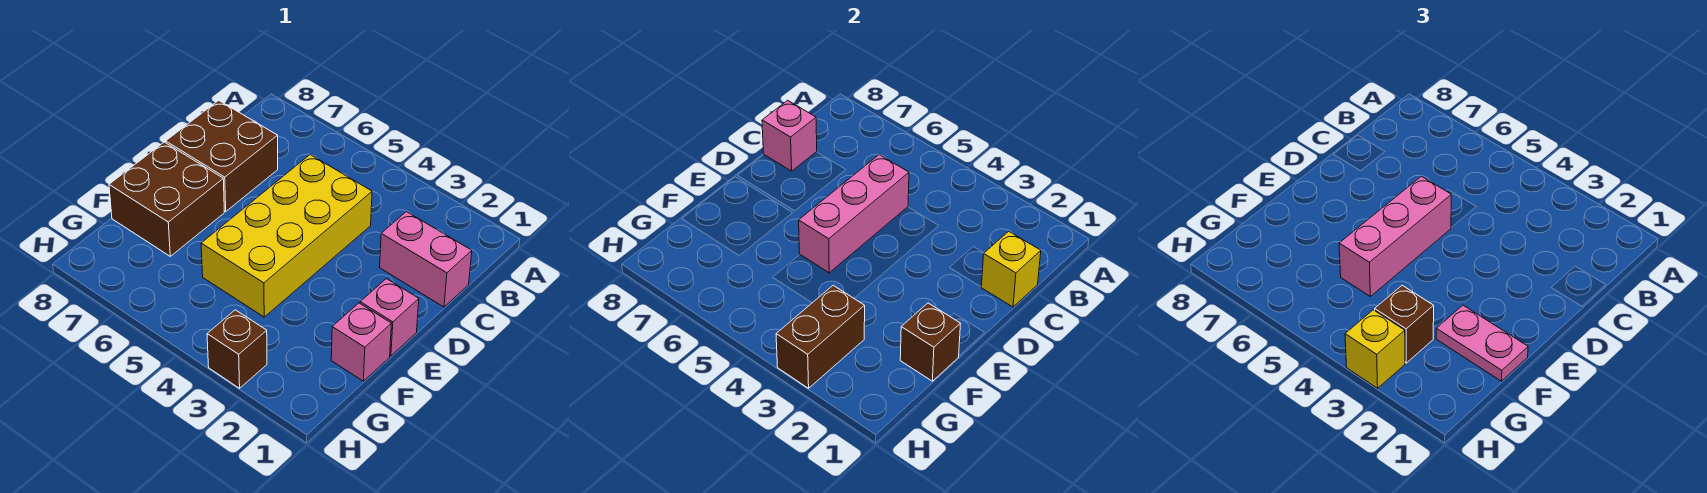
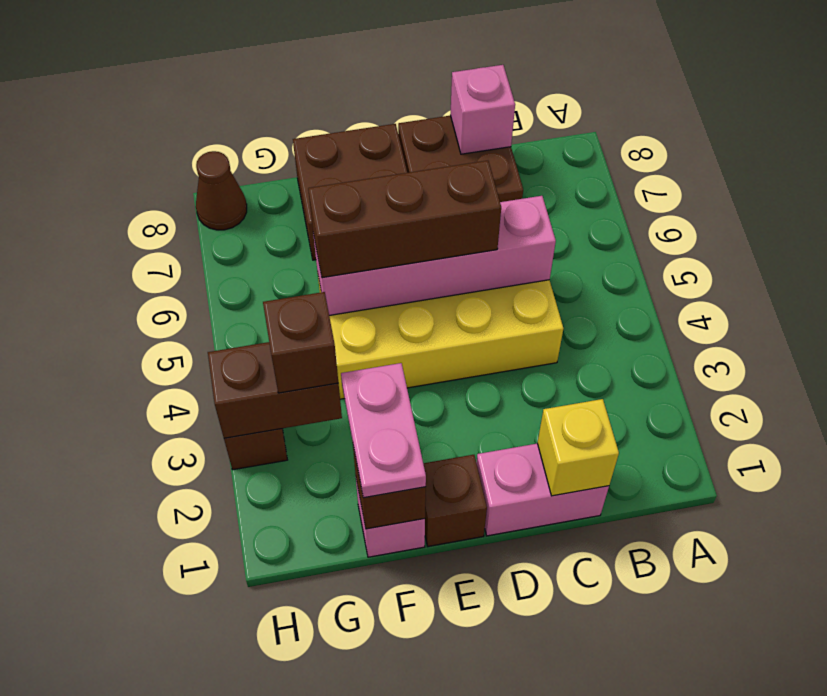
pink 1x2 brick [380,212,472,307] -> pink 1x2 brick turned to [476,444,609,536]
pink 1x3 brick [799,155,909,273] -> pink 1x4 brick [313,196,556,316]
pink 1x3 brick [1339,176,1451,296] -> brown 1x3 brick [308,161,501,278]
pink 1x1 brick [360,279,419,356] -> brown 1x1 brick [423,455,487,546]
yellow 1x1 brick [1345,310,1405,388] -> none
none -> brown 1x1 cone [196,151,247,230]

